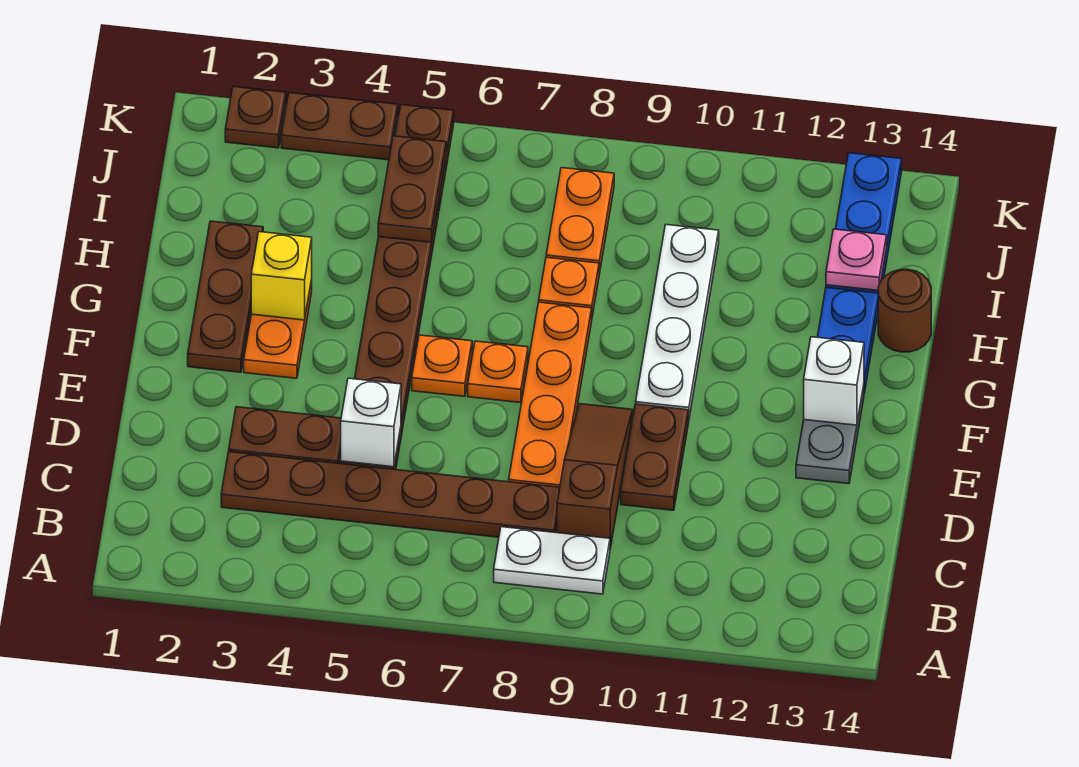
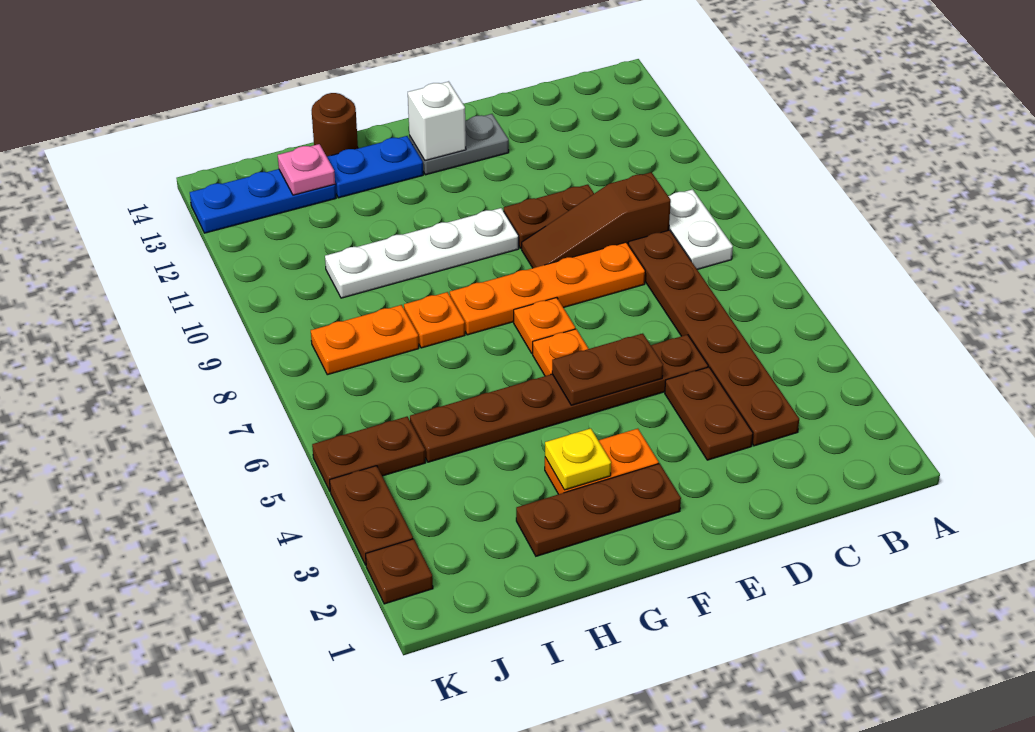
white 1x1 brick [341,378,401,467] -> none
yellow 1x1 brick [251,232,312,320] -> yellow 1x1 plate [545,428,611,490]
brown 1x2 plate [378,136,446,242] -> brown 1x2 plate moved to [552,333,663,405]

